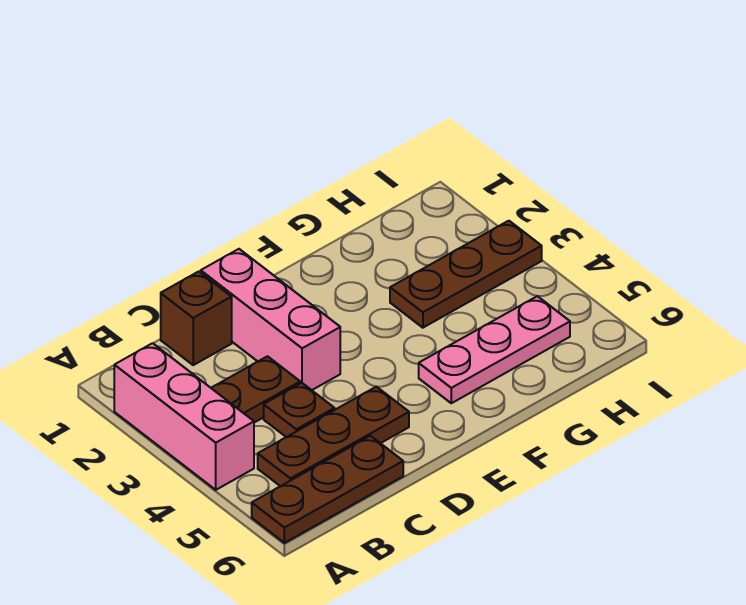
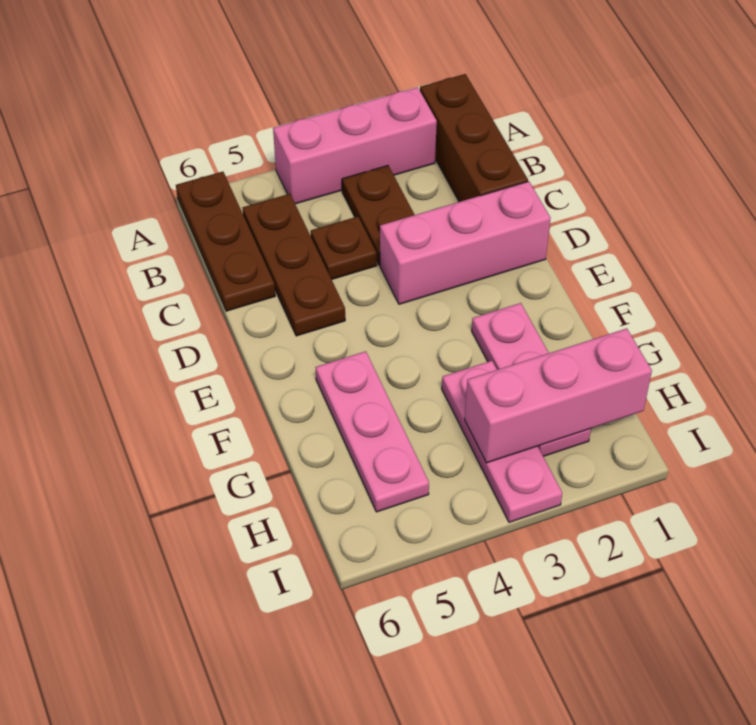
brown 1x1 brick [161,272,232,365] -> brown 1x3 brick [420,74,528,202]
none -> pink 1x3 plate [472,303,591,456]
brown 1x3 plate [390,221,542,328] -> pink 1x3 plate [442,361,562,522]
none -> pink 1x3 brick [465,328,652,463]

